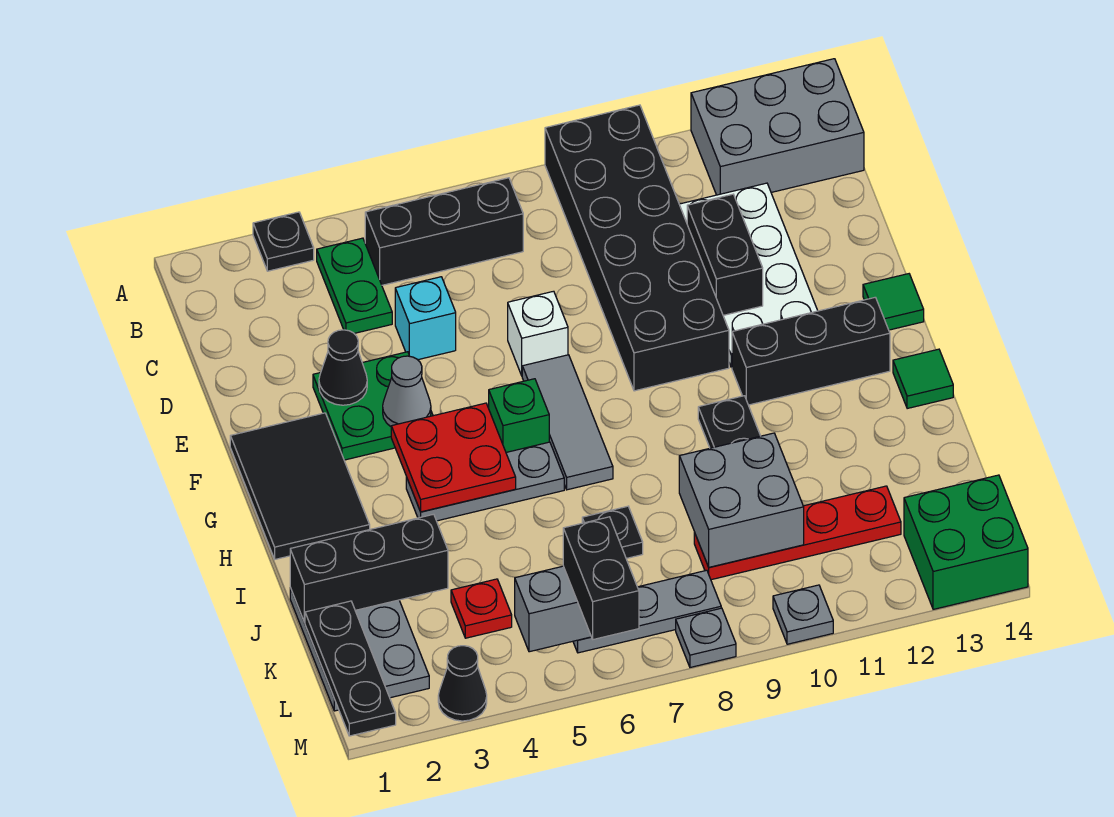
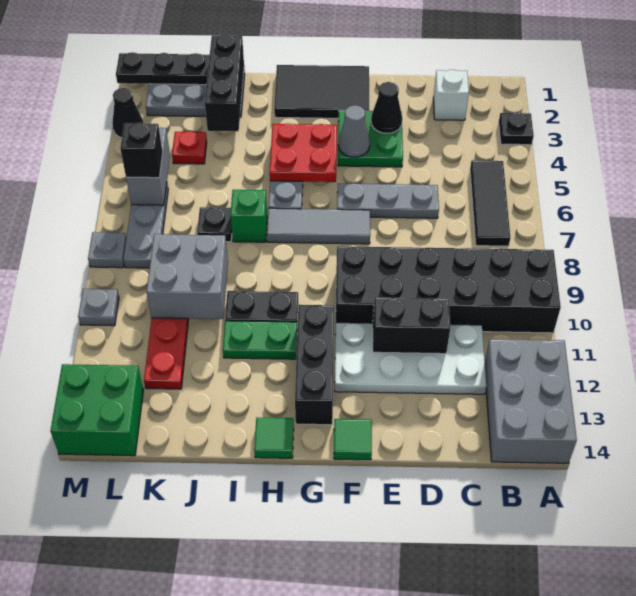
green 1x2 plate [317,238,392,333] -> green 1x2 plate moved to [223,321,297,359]
black 1x3 brick [365,178,523,285] -> black 1x3 tile [470,160,511,246]
cyan 1x1 brick [395,277,456,360] -> none
none -> grey 1x3 plate [337,184,439,218]
white 1x1 brick [508,291,568,375] -> white 1x1 brick moved to [433,70,469,120]
green 1x1 brick [489,379,549,452] -> green 1x1 brick moved to [230,190,267,242]
black 1x2 brick [563,517,639,639] -> black 1x1 brick [120,123,163,178]

